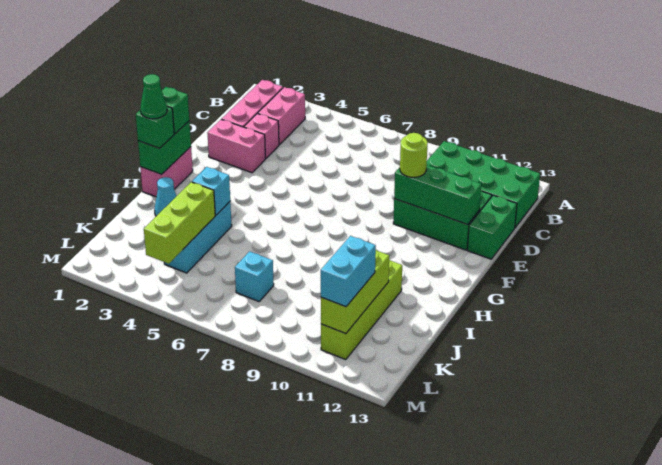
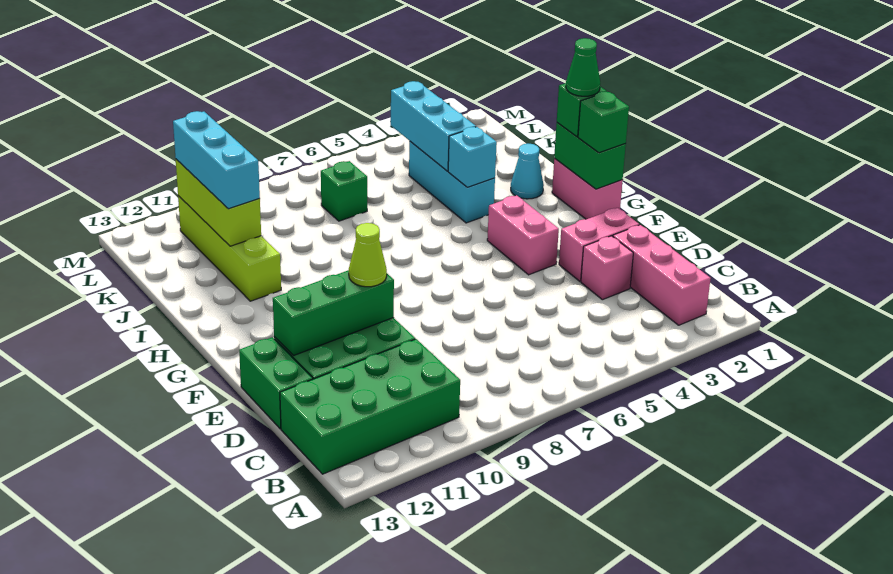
pink 1x2 brick [258,87,305,145] -> pink 1x2 brick moved to [487,195,559,275]
lime 1x1 round brick [400,133,428,177] -> lime 1x1 cone [349,223,387,287]
lime 1x3 brick [144,182,215,264] -> cyan 1x3 brick [391,81,476,171]
cyan 1x1 brick [235,251,274,301] -> green 1x1 brick [321,161,367,221]
cyan 1x2 brick [321,236,376,307] -> cyan 1x3 brick [173,111,260,209]

